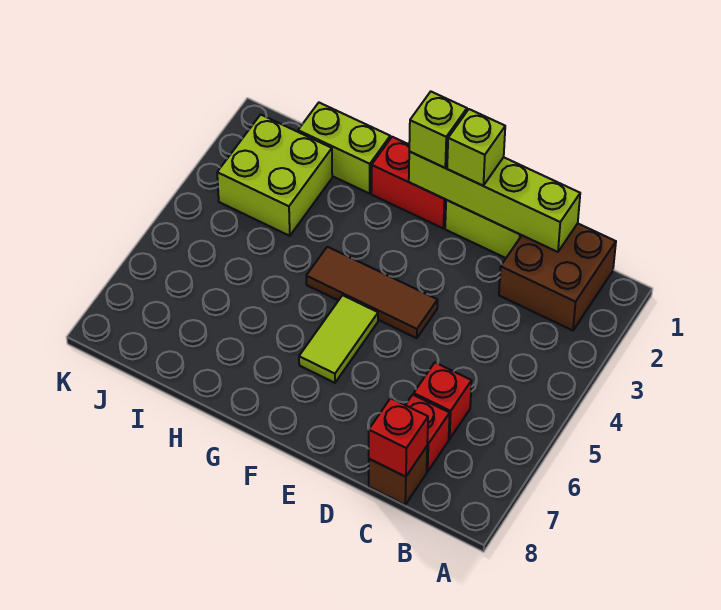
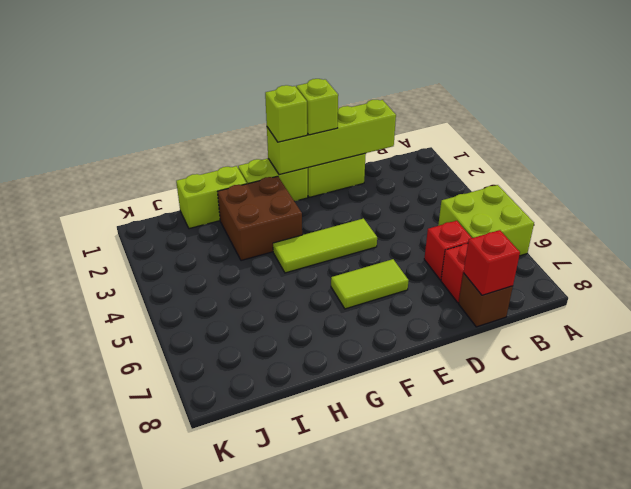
brown 2x2 brick [499,223,616,331] -> brown 2x2 brick moved to [218,176,302,261]
brown 1x3 tile [306,247,438,338] -> lime 1x3 tile [273,218,377,273]
red 1x2 brick [371,137,446,228] -> lime 1x2 brick [238,159,308,201]
lime 1x2 tile [299,295,378,383] -> lime 1x2 tile turned to [331,259,409,309]
lime 2x2 brick [217,115,332,236] -> lime 2x2 brick moved to [438,185,534,256]

